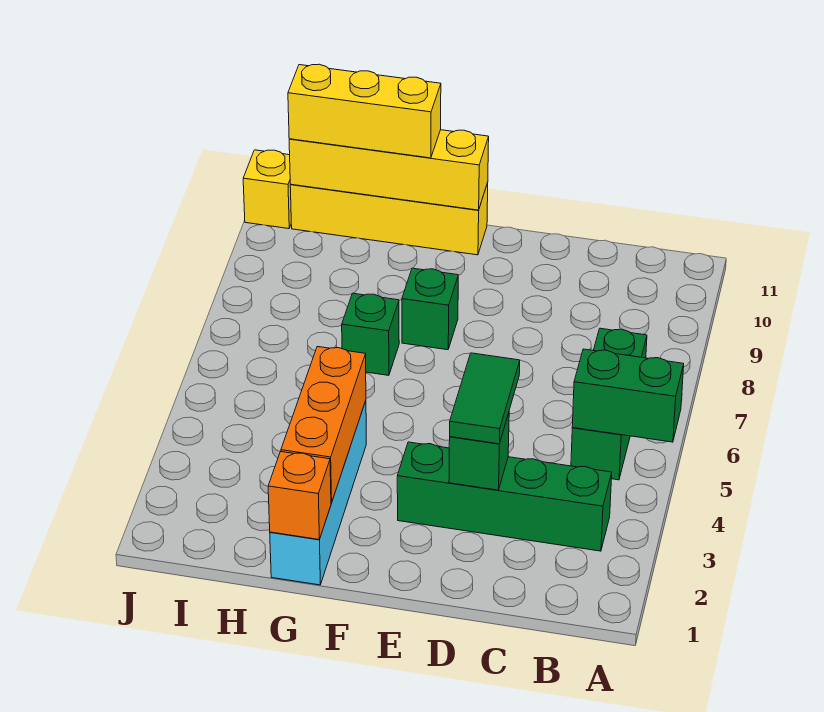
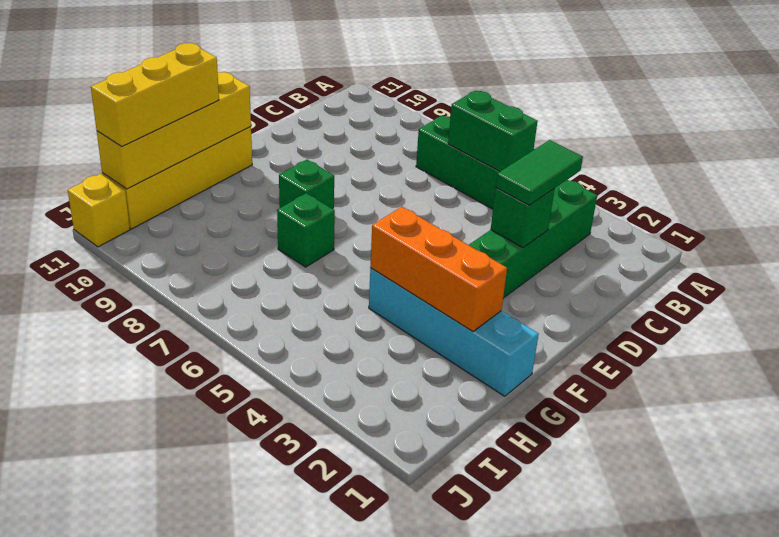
green 1x2 brick [572,349,684,442] -> green 1x2 brick turned to [448,90,538,172]
green 1x2 tile [450,353,520,444] -> green 1x2 tile turned to [496,140,583,205]
orange 1x1 brick [268,452,331,539] -> none

